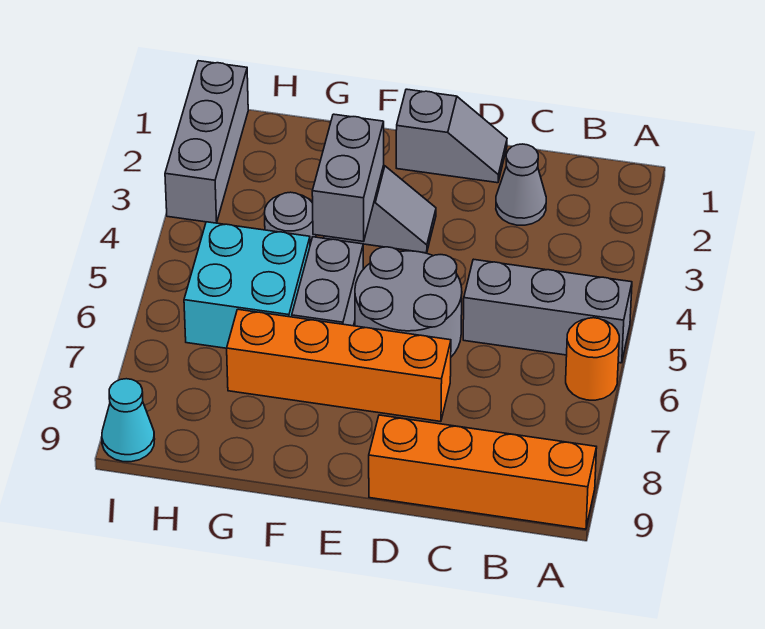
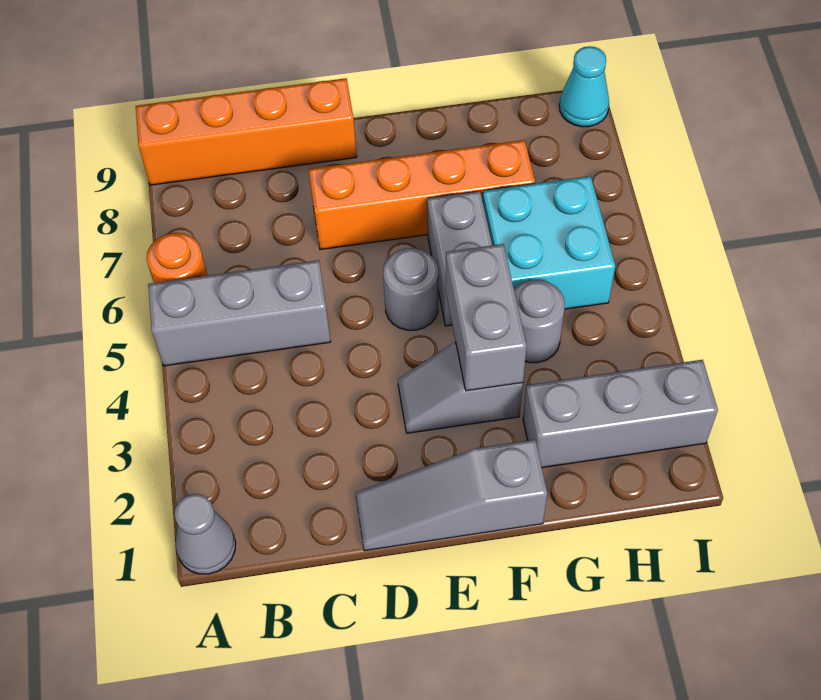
grey 1x1 cone [496,144,546,225] -> grey 1x1 cone moved to [174,494,236,574]
grey 1x2 slope [396,89,507,183] -> grey 1x3 slope [356,440,547,551]
grey 2x2 round brick [355,247,462,357] -> grey 1x1 round brick [383,248,438,330]
grey 1x3 brick [165,61,248,223] -> grey 1x3 brick turned to [523,360,718,468]

